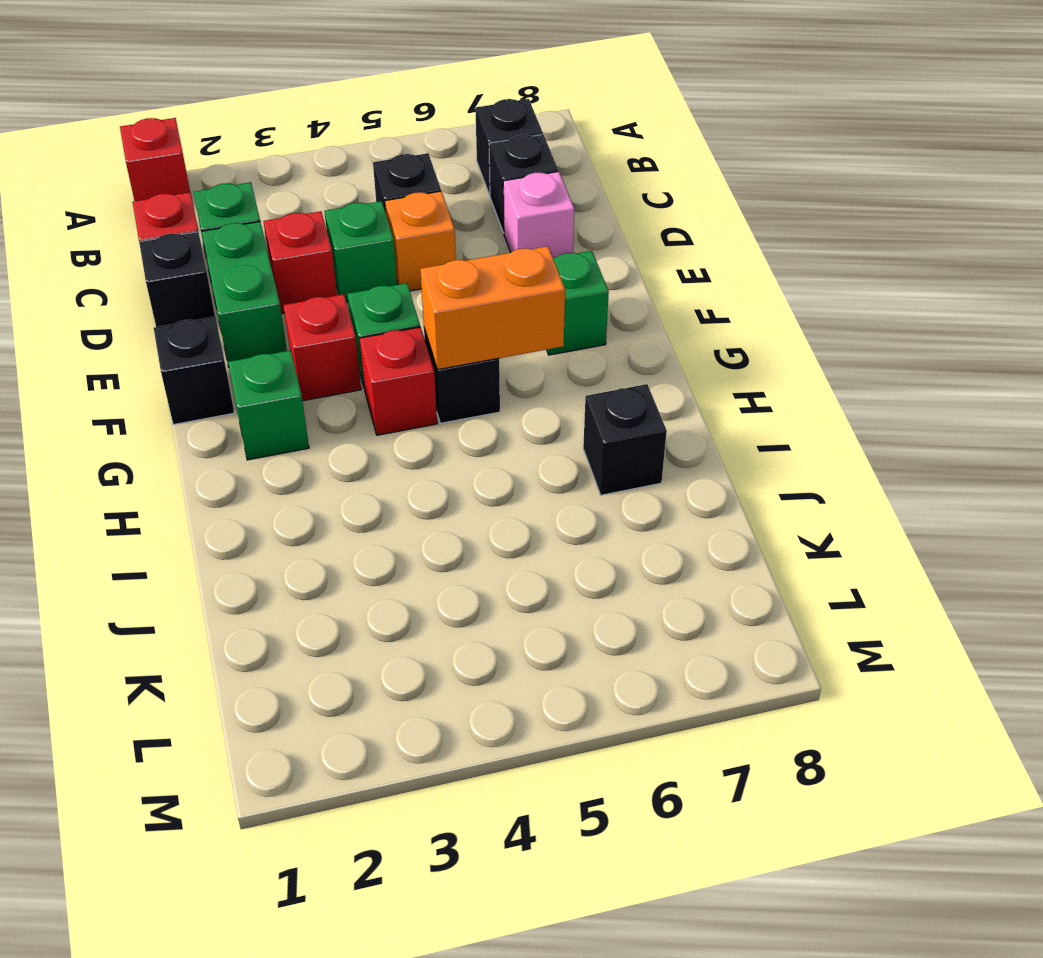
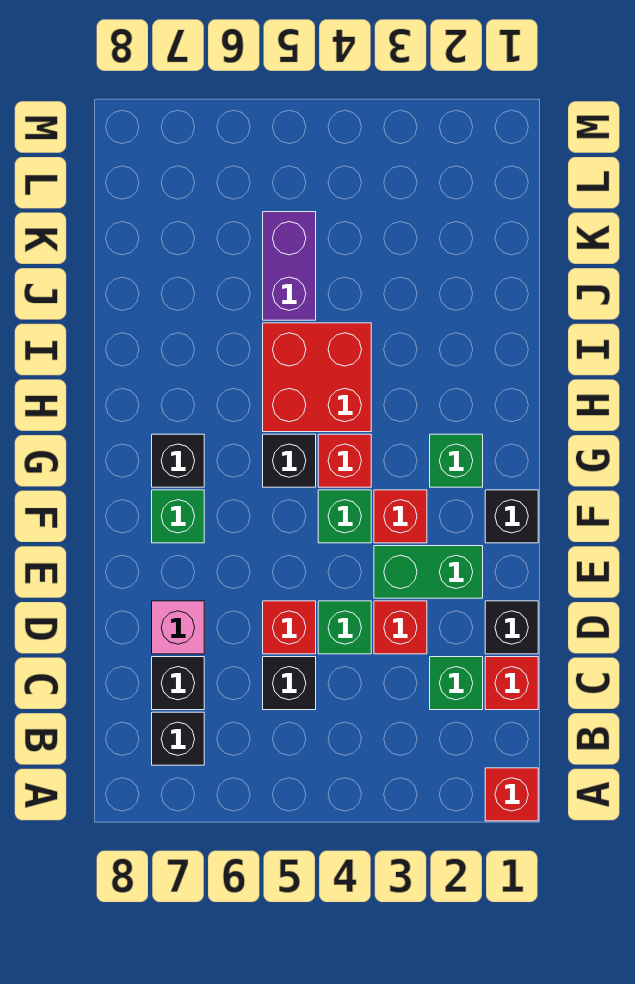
green 1x2 brick [202,222,287,367] -> green 1x2 brick turned to [374,546,483,598]
orange 1x1 brick [385,191,456,291] -> red 1x1 brick [263,601,316,654]
orange 1x2 brick [420,246,565,370] -> none
none -> red 2x2 brick [263,323,371,432]
black 1x1 brick [583,384,667,495] -> black 1x1 brick moved to [152,434,204,487]
none -> purple 1x2 brick [263,212,316,320]

